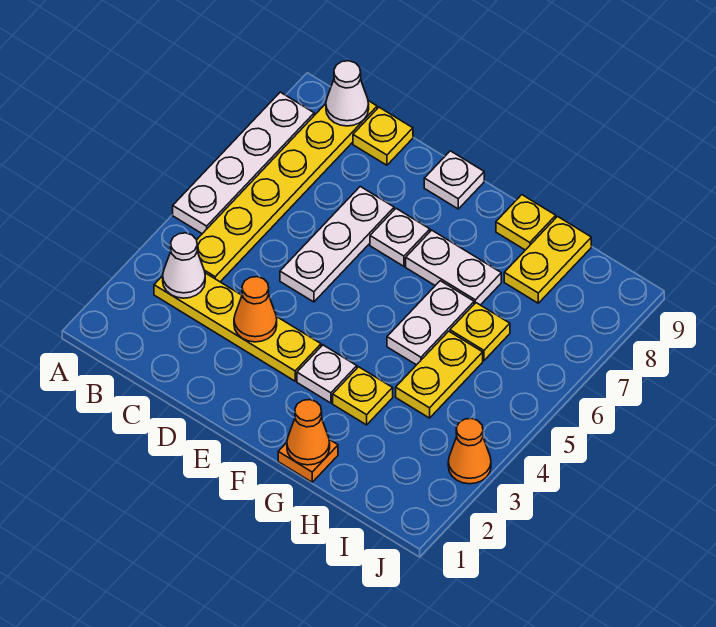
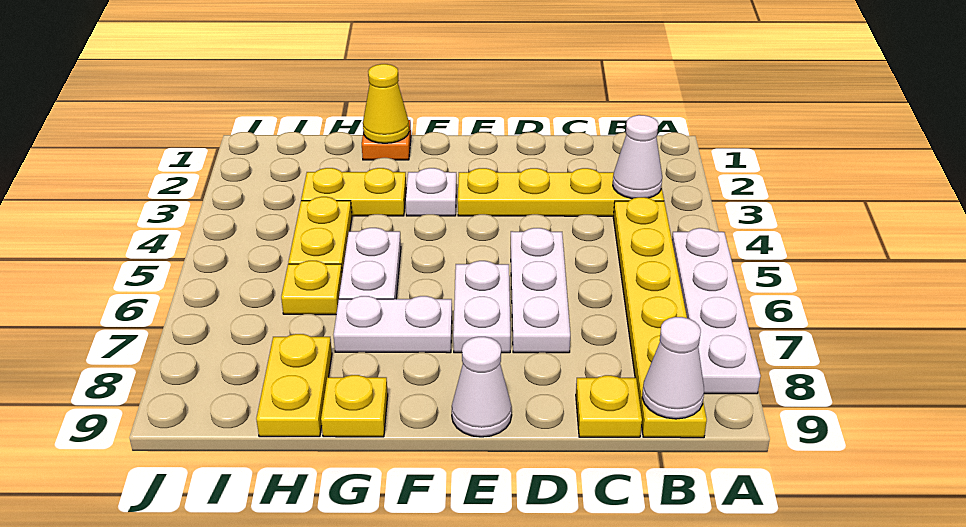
orange 1x1 cone [234,277,277,342] -> none
white 1x1 plate [370,209,430,266] -> white 1x2 plate [453,261,510,353]
white 1x1 plate [424,151,484,209] -> white 1x1 cone [452,337,512,437]
orange 1x1 cone [287,400,330,465] -> yellow 1x1 cone [363,64,409,143]
yellow 1x1 plate [333,367,393,425] -> yellow 1x2 plate [301,168,406,216]
orange 1x1 cone [448,419,491,484] -> none

